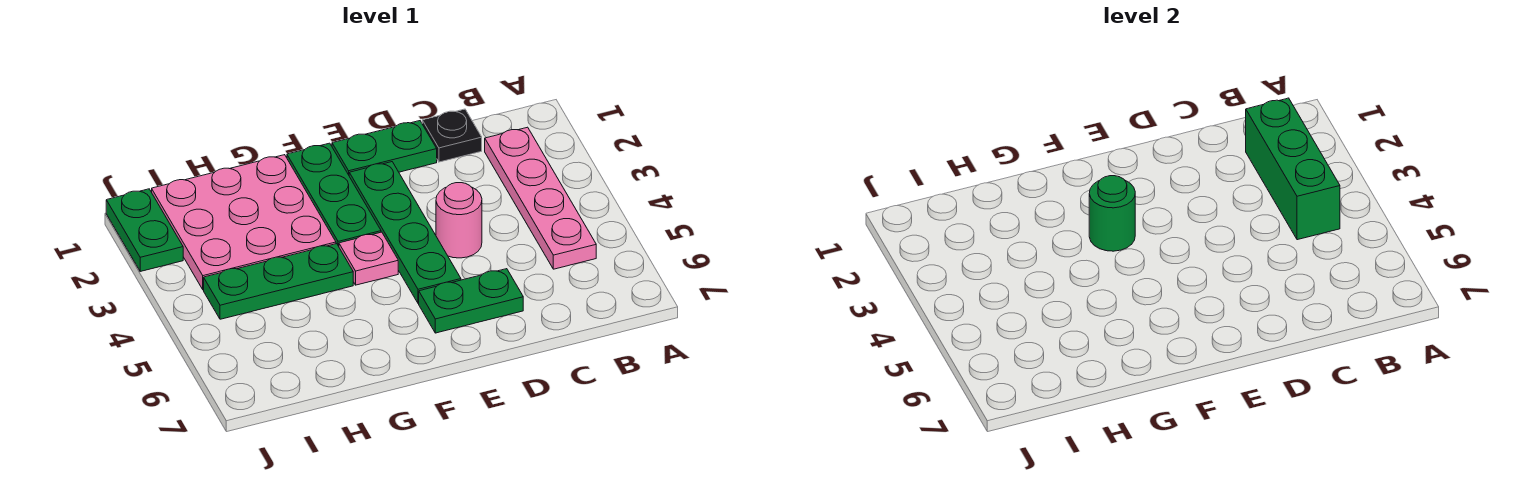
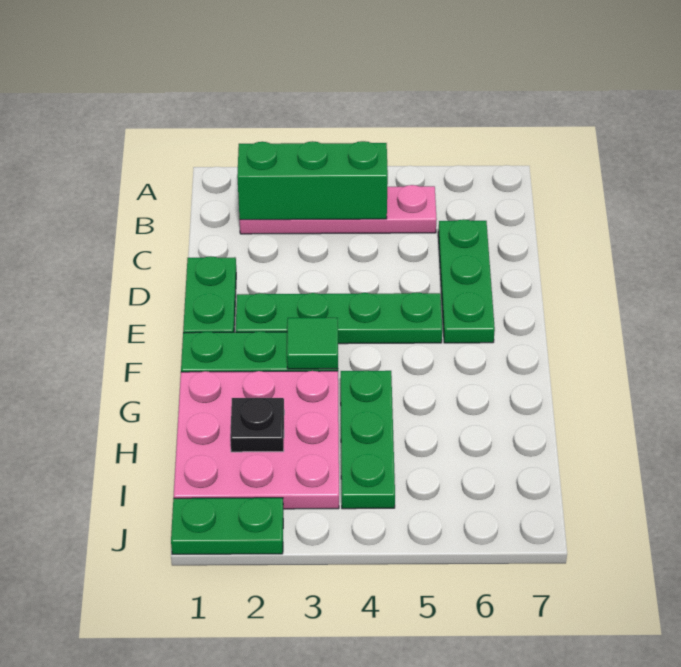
black 1x1 plate [422,109,482,162] -> black 1x1 plate moved to [230,398,284,452]
pink 1x1 round brick [436,183,482,258] -> none
green 1x2 plate [419,269,523,333] -> green 1x3 plate [438,219,495,343]
green 1x1 round brick [1089,176,1135,251] -> green 1x1 tile [287,318,338,369]
pink 1x1 plate [339,232,398,285] -> none

